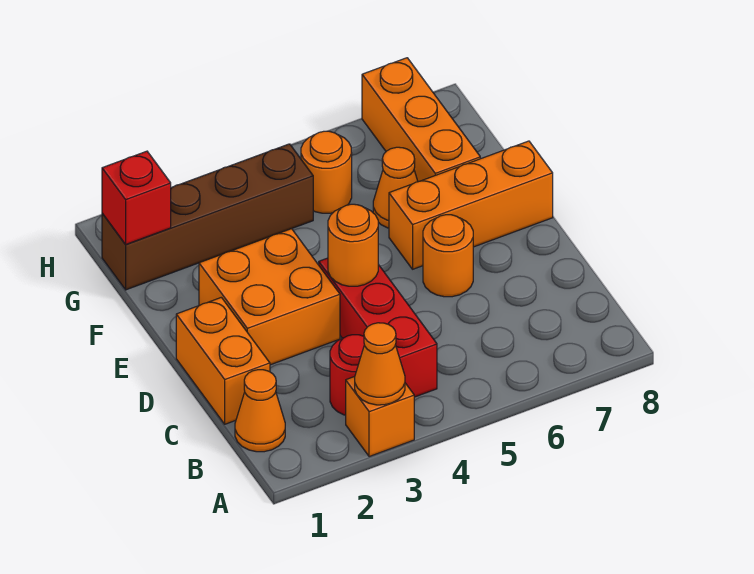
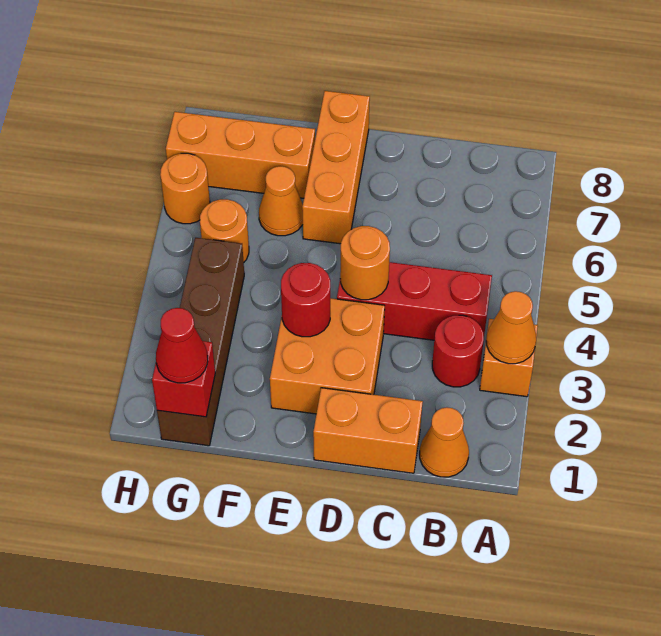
orange 1x1 round brick [423,215,473,297] -> orange 1x1 round brick moved to [160,153,210,224]
none -> red 1x1 round brick [281,263,330,337]
none -> red 1x1 cone [156,308,208,383]

